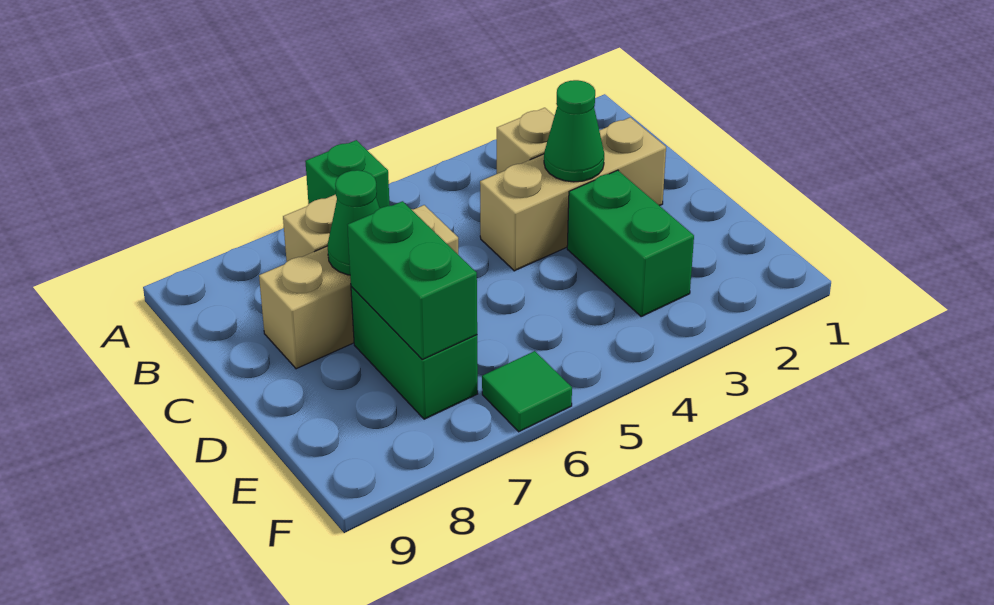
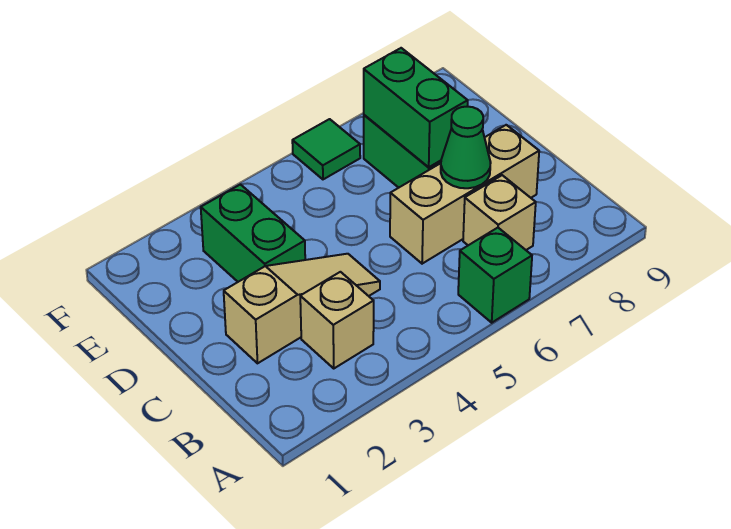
tan 1x3 brick [480,117,666,271] -> tan 1x3 slope [224,254,380,363]
green 1x1 cone [544,80,604,182] -> none

